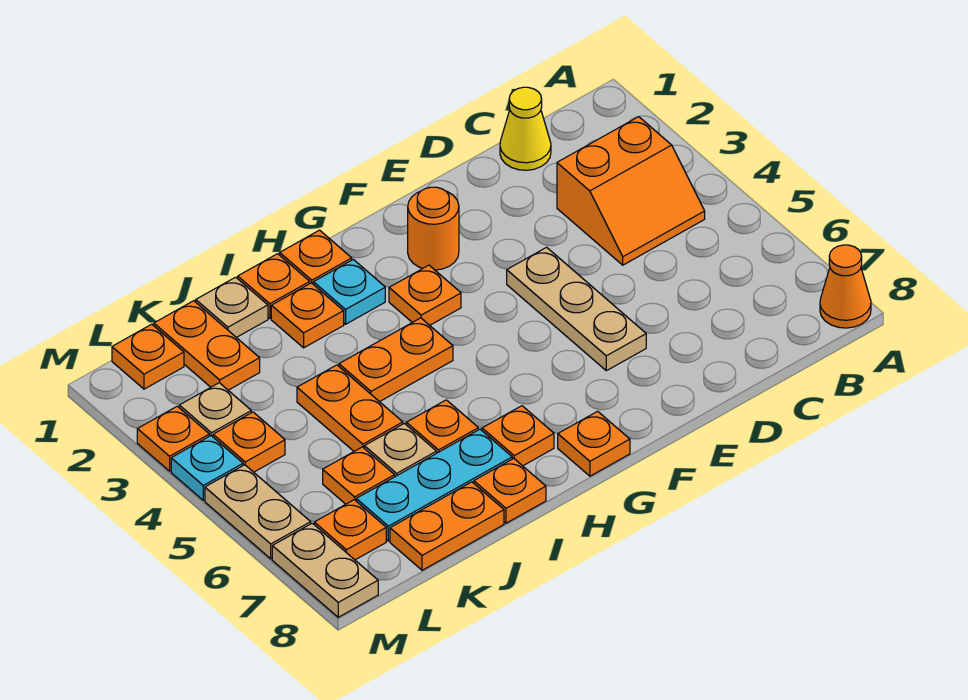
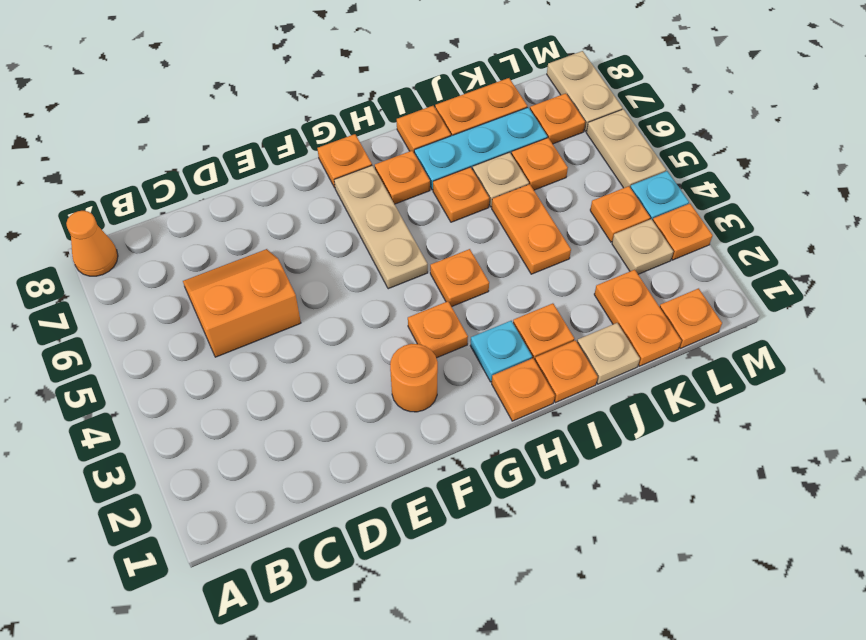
orange 2x2 slope [557,117,705,265] -> orange 2x2 slope moved to [183,249,301,357]
yellow 1x1 cone [500,87,551,170] -> none
tan 1x3 plate [507,247,646,371] -> tan 1x3 plate moved to [334,165,428,289]
orange 1x2 plate [339,318,453,402] -> orange 1x1 plate [430,249,489,307]

